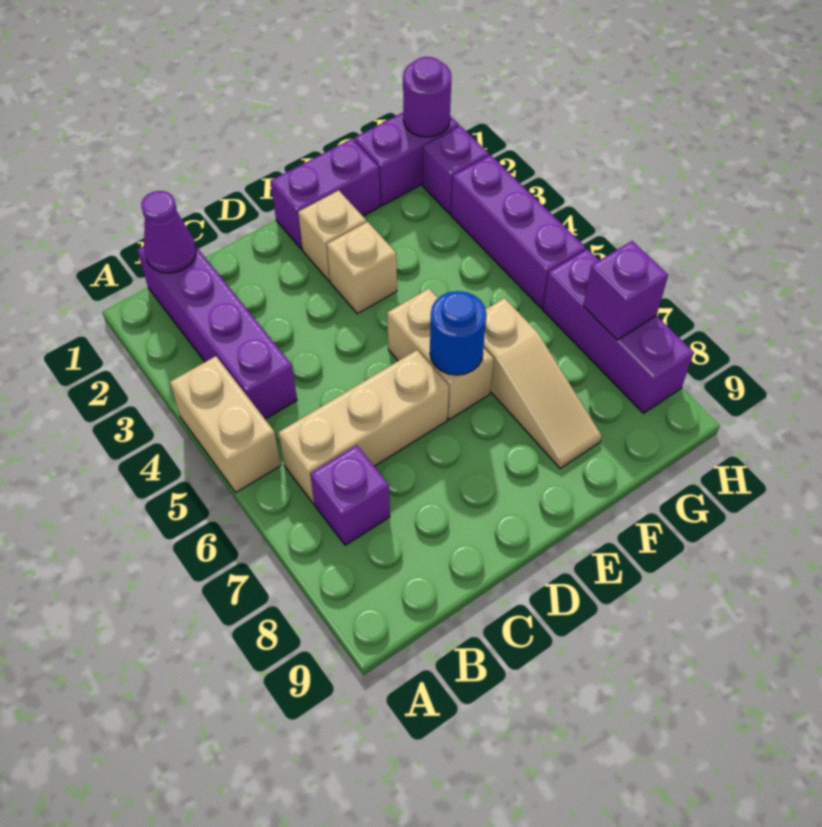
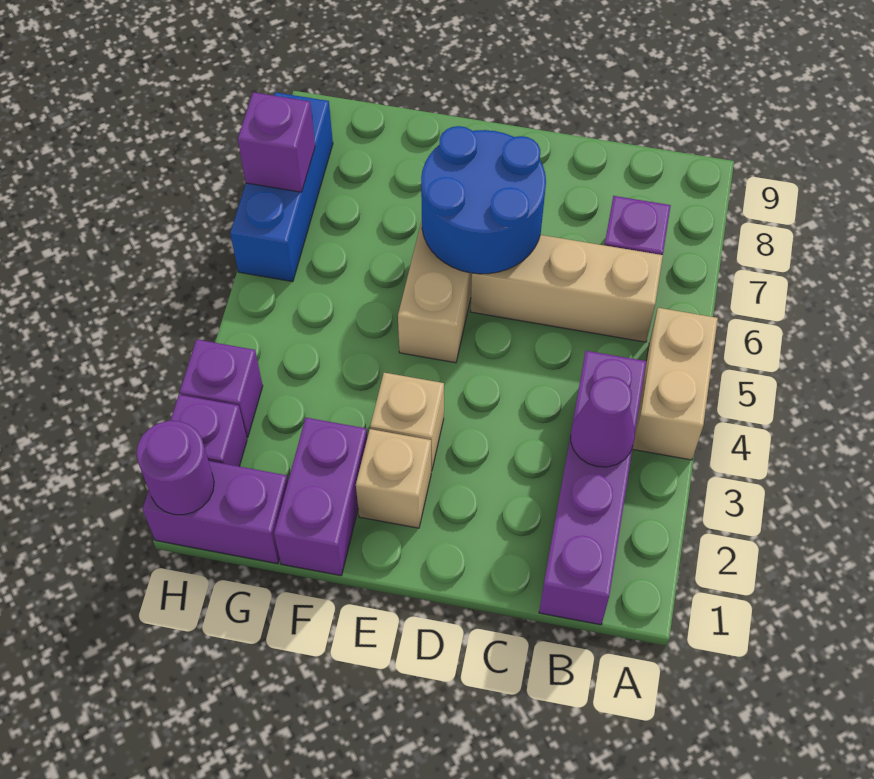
purple 1x1 cone [141,191,196,273] -> purple 1x1 cone moved to [571,377,635,467]
purple 1x2 brick [271,139,380,249] -> purple 1x2 brick turned to [274,417,367,576]
blue 1x1 round brick [430,291,486,375] -> blue 2x2 round brick [421,126,546,274]
tan 1x3 slope [484,298,602,468] -> none
purple 1x3 brick [451,155,586,308] -> purple 1x1 brick [180,340,263,438]
purple 1x3 brick [543,249,694,413] -> blue 1x3 brick [230,92,333,282]

